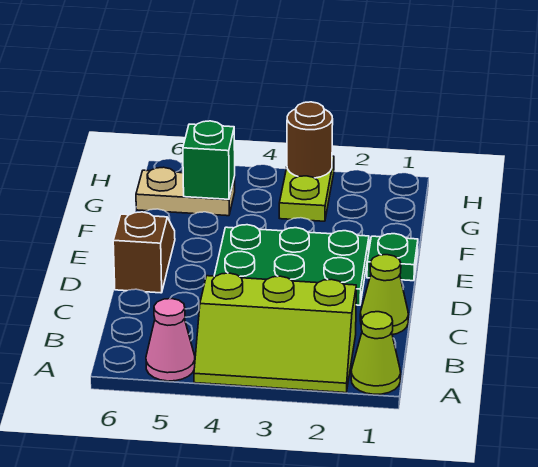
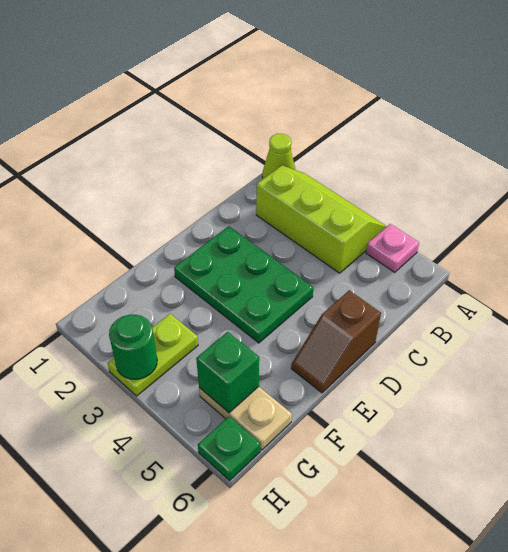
pink 1x1 cone [146,299,195,381] -> pink 1x1 plate [366,224,419,272]
lime 1x1 cone [360,255,408,335] -> none
green 1x1 plate [367,234,418,281] -> green 1x1 plate moved to [198,416,261,481]
brown 1x1 round brick [287,102,333,178] -> green 1x1 round brick [109,315,157,379]

